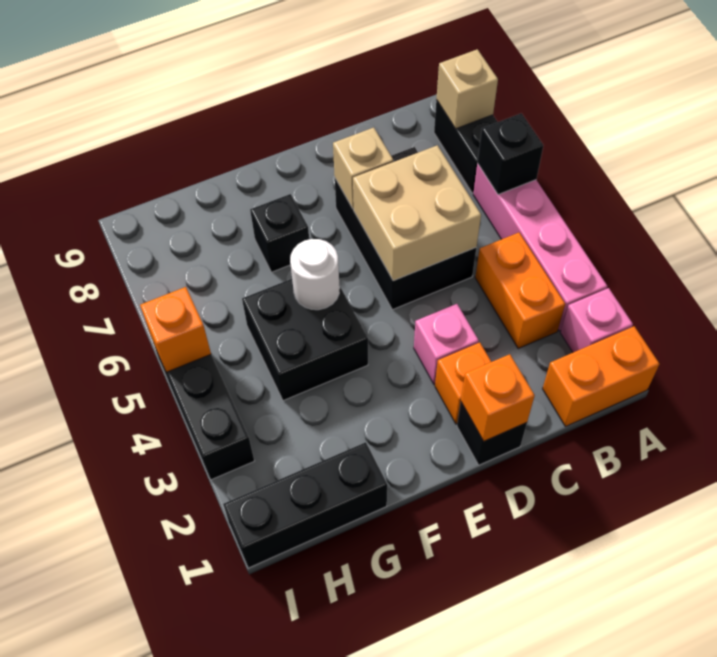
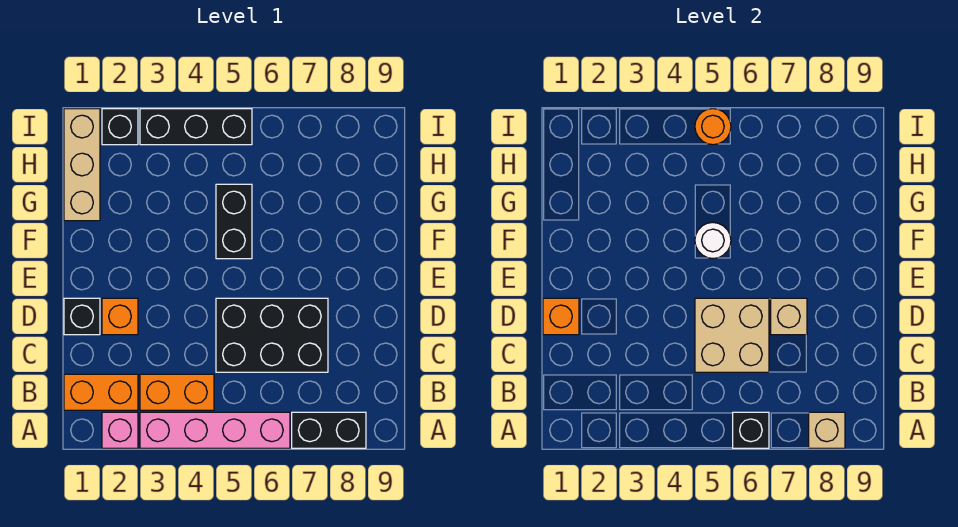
orange 1x2 brick [543,326,659,426] -> orange 1x2 brick turned to [64,374,138,410]
pink 1x1 brick [414,304,479,384] -> none
black 2x2 brick [242,279,368,401] -> black 1x2 brick [216,184,252,259]
black 1x1 brick [250,194,309,272] -> black 1x1 brick moved to [102,109,138,145]
black 1x3 brick [223,442,387,568] -> tan 1x3 brick [64,109,100,221]
orange 1x1 brick [140,287,211,372] -> orange 1x1 round brick [695,109,731,145]

